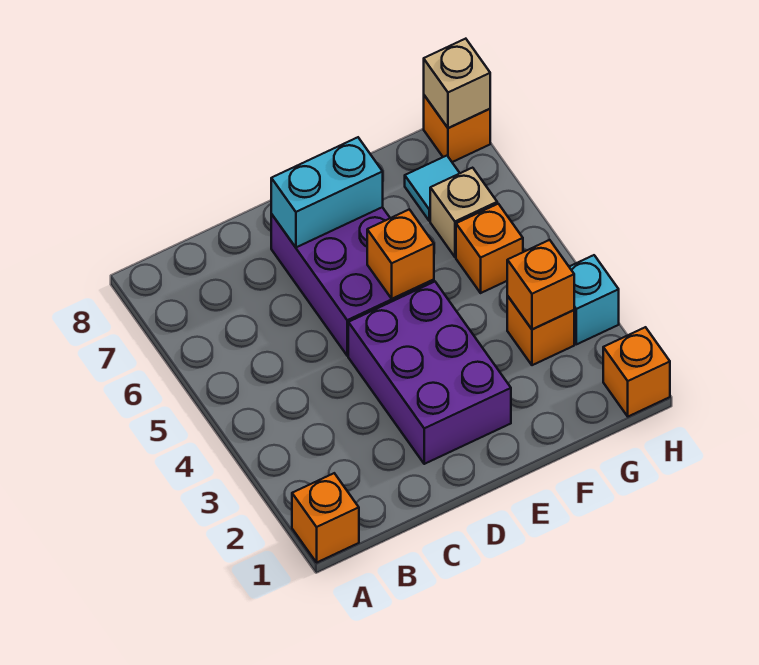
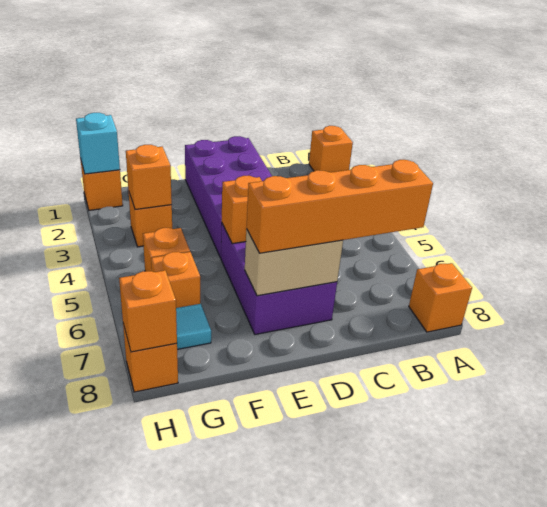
none -> orange 1x1 brick [409,263,472,332]
none -> orange 1x4 brick [246,160,433,253]
purple 2x3 brick [348,282,511,464] -> purple 2x4 brick [185,136,272,258]
cyan 1x2 brick [271,137,383,247] -> tan 1x2 brick [245,229,343,296]
tan 1x1 brick [430,168,497,257] -> orange 1x1 brick [151,252,200,308]
cyan 1x1 brick [569,255,619,344] -> cyan 1x1 brick moved to [76,113,120,174]
tan 1x1 brick [424,39,490,128] -> orange 1x1 brick [119,270,177,352]

